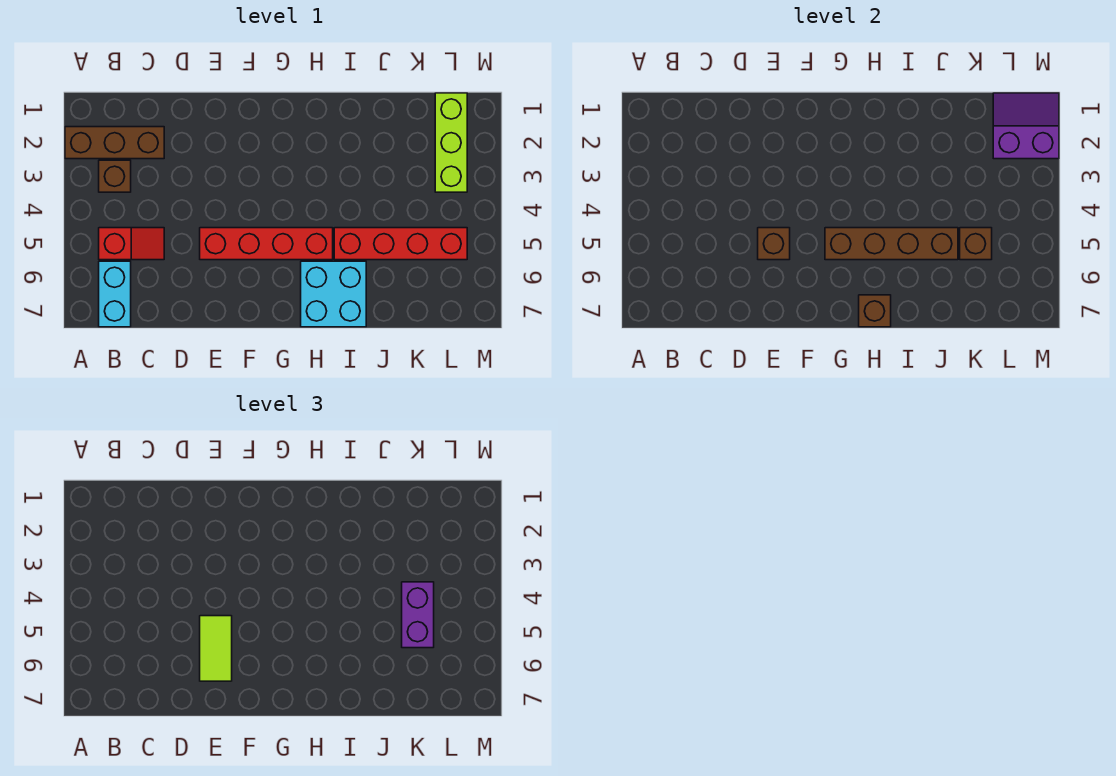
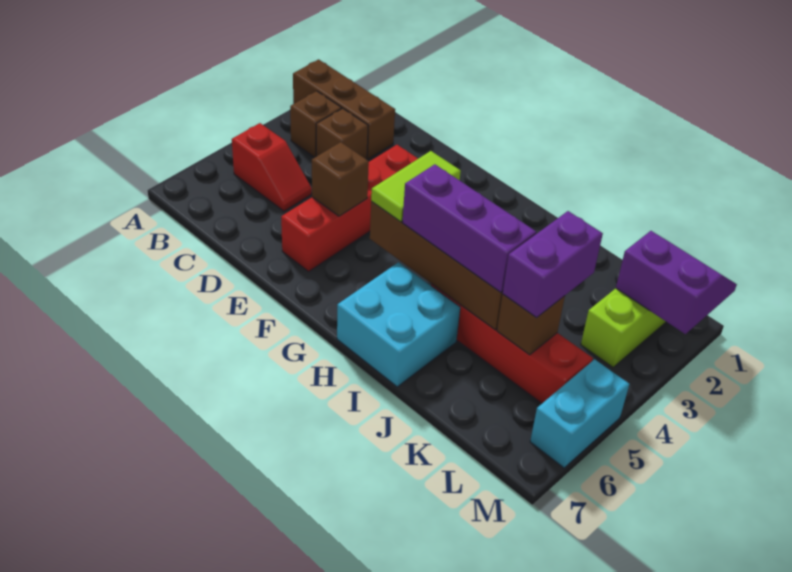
cyan 1x2 brick [99,261,131,327] -> cyan 1x2 brick moved to [530,359,629,468]
red 1x4 brick [200,228,333,260] -> red 1x4 brick turned to [281,145,418,272]
lime 1x2 tile [200,616,232,681] -> lime 1x2 tile moved to [371,151,461,222]
none -> purple 1x3 brick [402,164,536,292]
brown 1x1 brick [859,295,891,327] -> brown 1x1 brick moved to [316,108,368,160]

